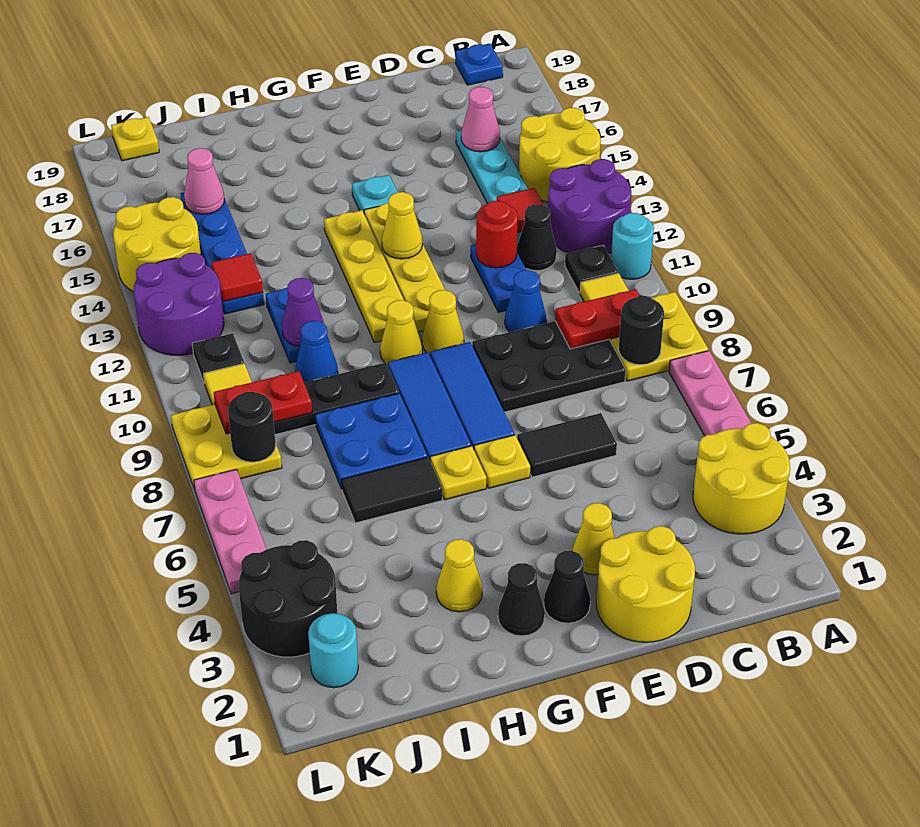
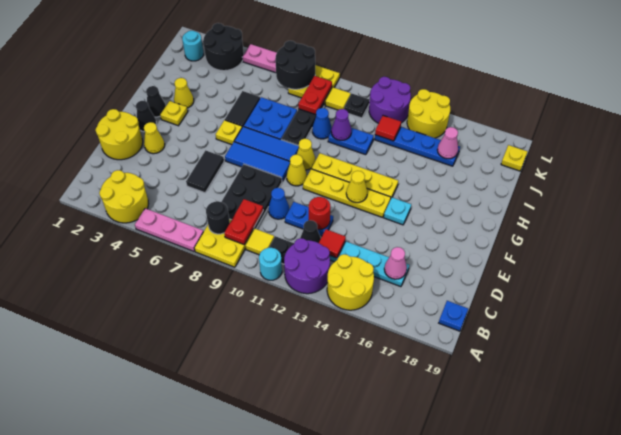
yellow 1x1 plate [474,435,530,488] -> yellow 1x1 plate moved to [160,101,188,126]
black 1x1 round brick [228,392,276,462] -> black 2x2 round brick [275,41,315,89]

